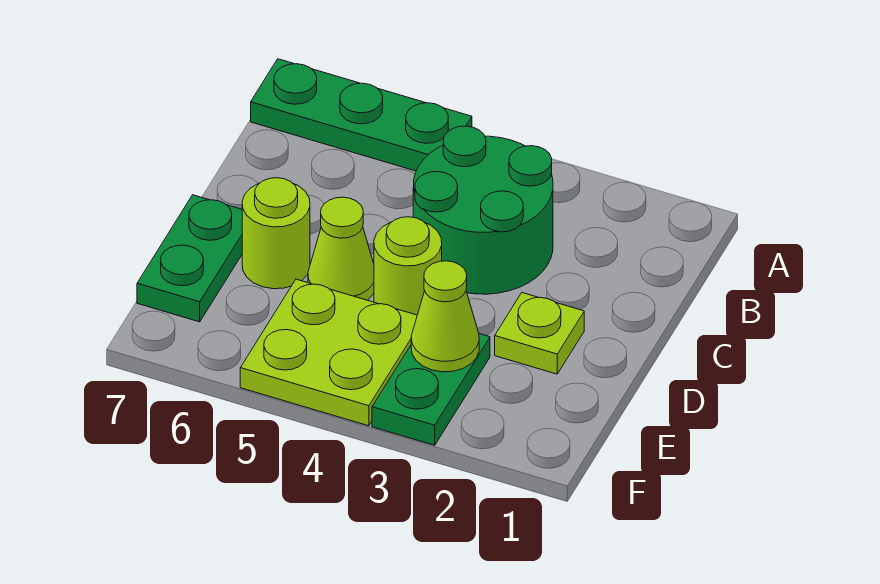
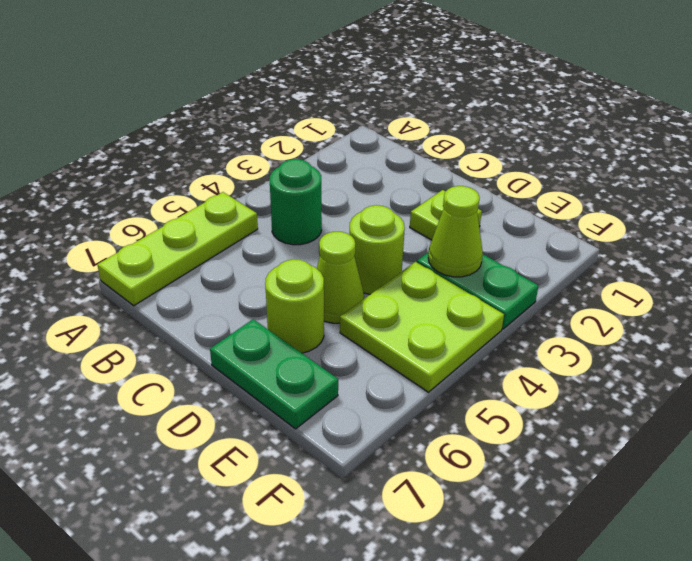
green 1x3 plate [251,59,472,171] -> lime 1x3 plate [97,192,258,306]
green 2x2 round brick [413,126,553,294] -> green 1x1 round brick [270,159,322,245]

